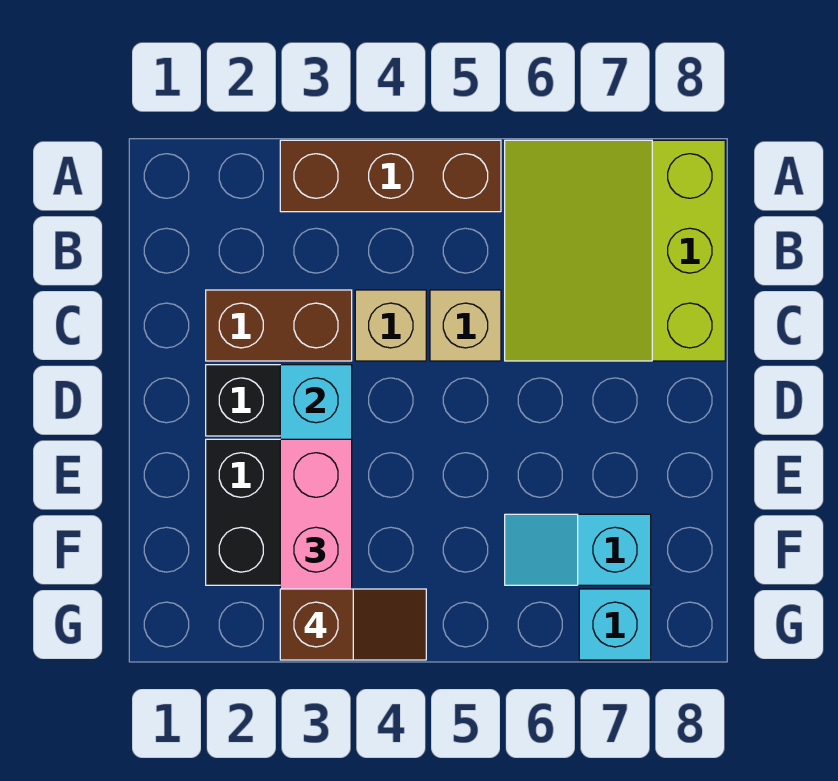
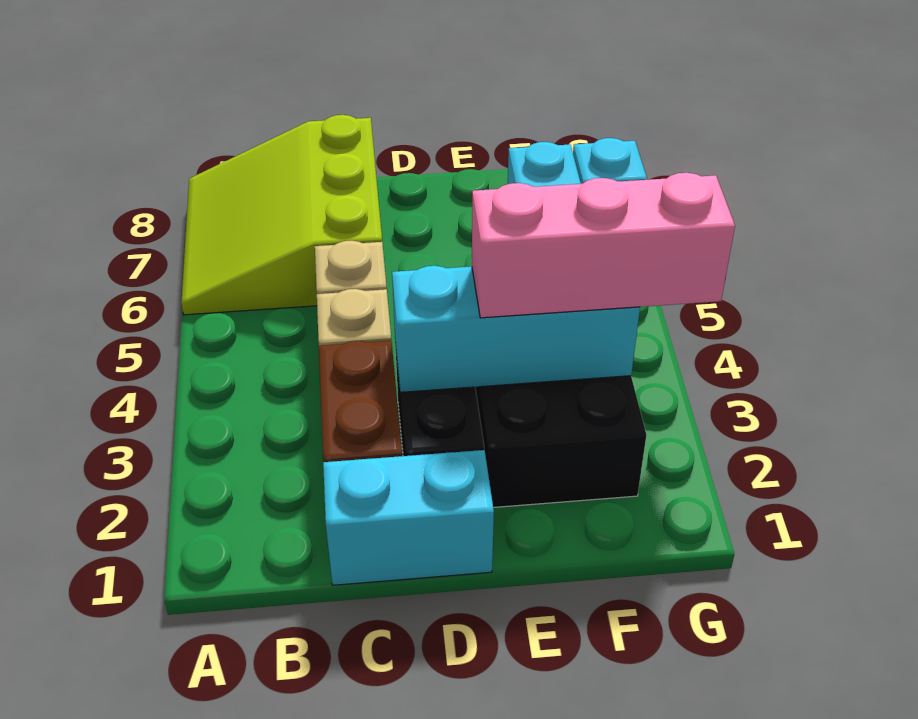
brown 1x3 brick [280,140,501,212] -> none
lime 3x3 slope [505,140,725,361] -> lime 3x3 slope turned to [181,115,382,315]
none -> cyan 1x2 brick [323,450,494,585]
brown 1x2 slope [280,589,426,660] -> none

